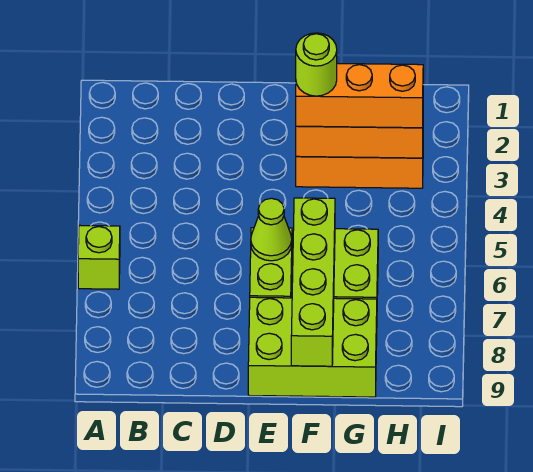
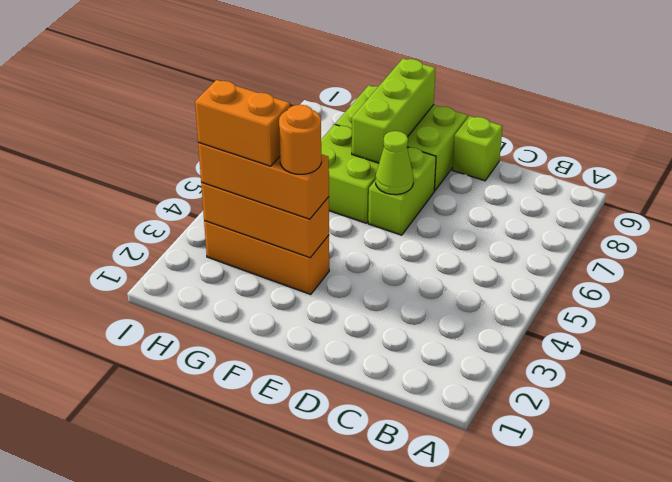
lime 1x1 brick [78,225,120,289] -> lime 1x1 brick moved to [452,116,503,181]
lime 1x1 round brick [296,33,337,96] -> orange 1x1 round brick [279,105,321,174]
lime 1x4 brick [291,198,335,366] -> lime 1x3 brick [352,58,436,163]
none -> orange 1x2 brick [195,80,290,166]

